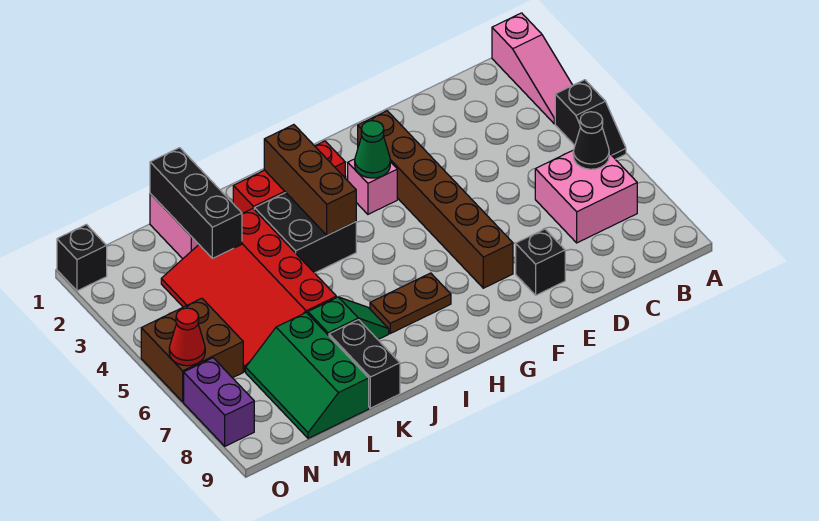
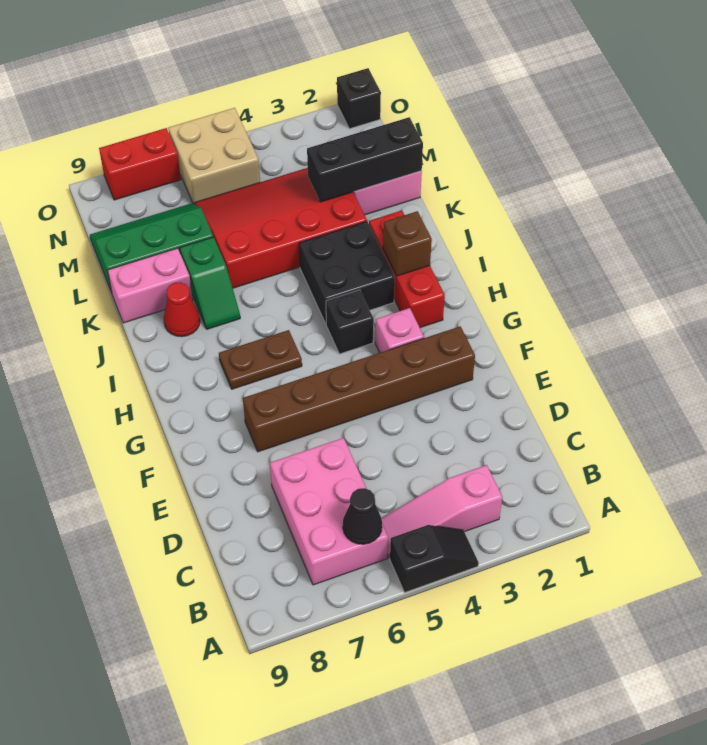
pink 1x3 slope [492,13,573,124] -> pink 1x3 slope moved to [381,465,502,558]
black 1x2 slope [555,80,626,159] -> black 1x2 slope turned to [390,525,479,592]
pink 2x2 brick [535,150,637,243] -> pink 2x3 brick [270,438,388,585]
black 1x1 brick [516,229,565,295] -> black 1x1 brick moved to [326,290,373,354]
green 1x1 cone [355,121,390,178] -> none
brown 1x2 plate [370,273,451,333] -> brown 1x2 plate turned to [219,330,302,389]
brown 1x3 brick [264,125,356,235] -> brown 1x1 brick [383,211,432,276]
black 1x2 brick [329,320,400,408] -> pink 1x2 brick [107,248,193,323]
brown 2x2 brick [141,298,243,402] -> tan 2x2 brick [168,108,260,204]
red 1x1 cone [169,308,205,366] -> red 1x1 cone moved to [164,282,200,337]
purple 1x2 brick [184,358,254,446] -> red 1x2 brick [99,128,181,200]

